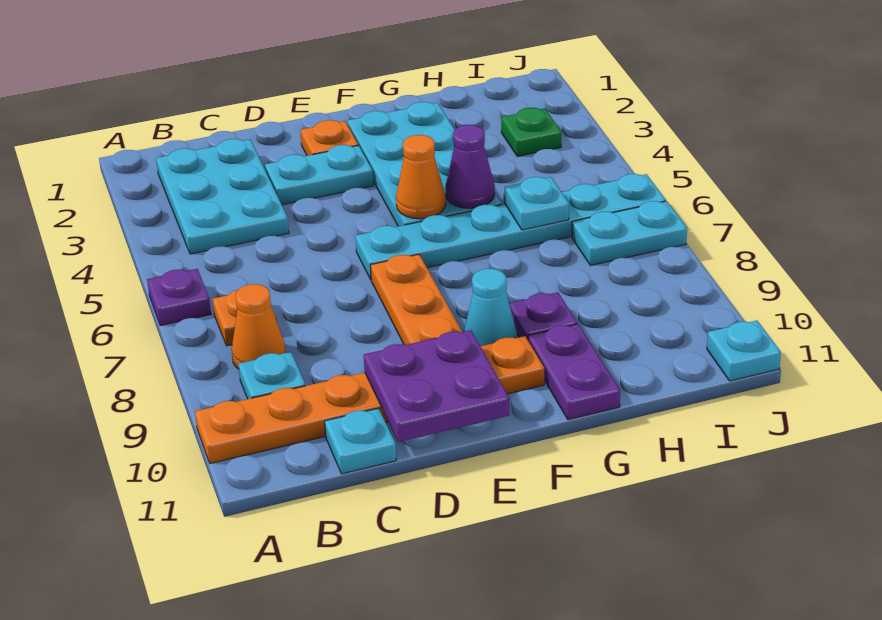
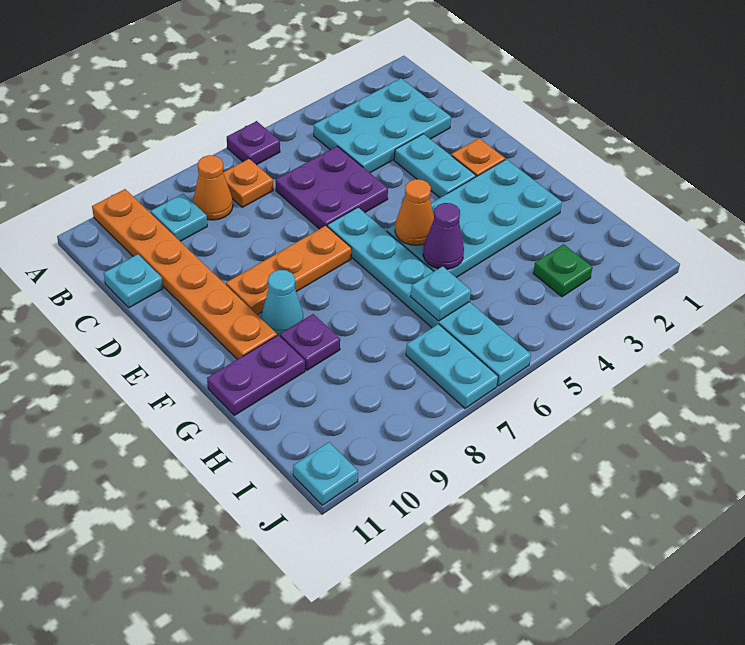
purple 2x2 plate [364,330,510,442] -> purple 2x2 plate moved to [276,146,388,229]

